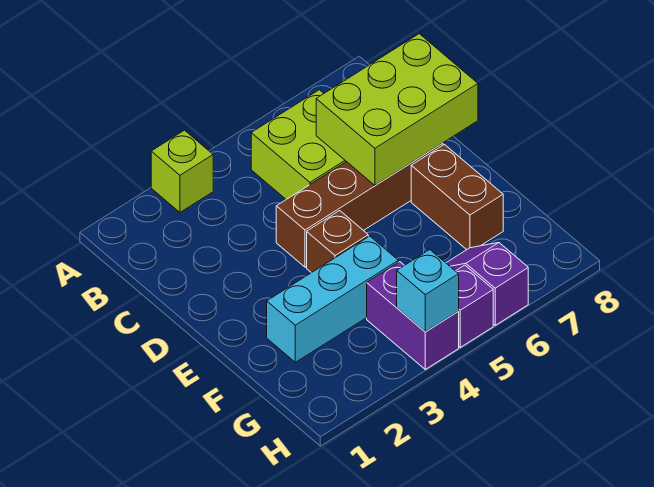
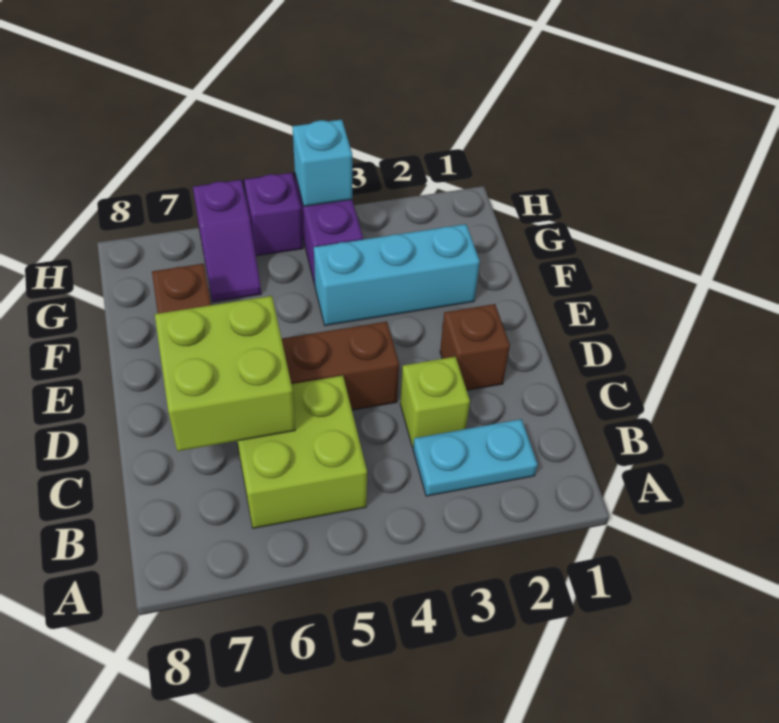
lime 1x1 brick [151,130,213,212] -> lime 1x1 brick moved to [400,357,470,447]
none -> cyan 1x2 plate [413,419,538,496]
lime 2x3 brick [316,34,478,185] -> lime 2x2 brick [155,296,295,451]
brown 1x1 brick [307,211,368,273] -> brown 1x1 brick moved to [440,304,510,390]

